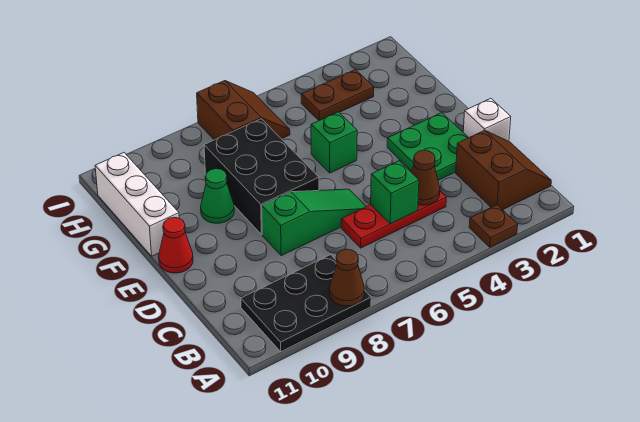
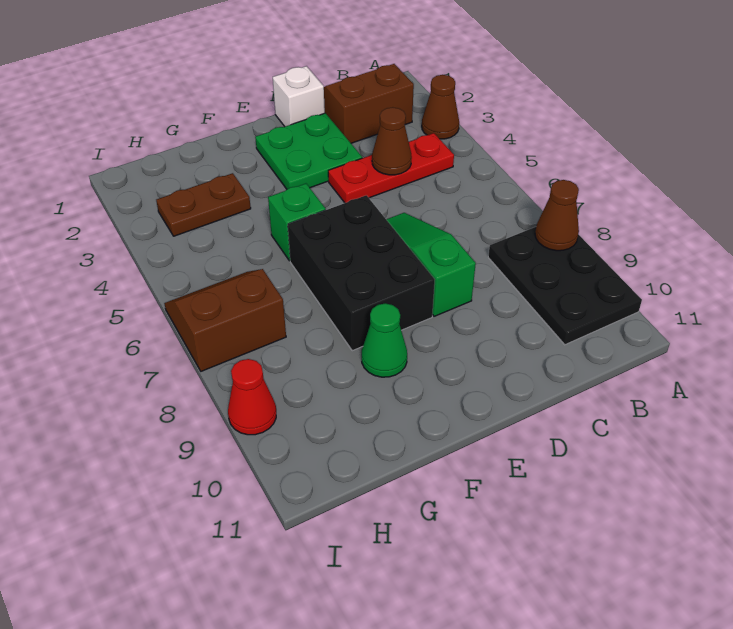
brown 1x1 plate [469,205,518,247] -> brown 1x1 cone [422,75,459,139]
red 1x3 plate [341,191,446,248] -> red 1x3 plate turned to [328,133,454,203]
green 1x1 brick [371,161,419,224] -> none
black 2x3 brick [204,119,319,234] -> black 2x3 brick turned to [288,195,435,351]
red 1x1 cone [159,217,193,273] -> red 1x1 cone moved to [228,359,276,435]
white 1x3 brick [95,153,179,256] -> none
brown 1x2 plate [301,70,374,120] -> brown 1x2 plate turned to [156,173,251,236]

